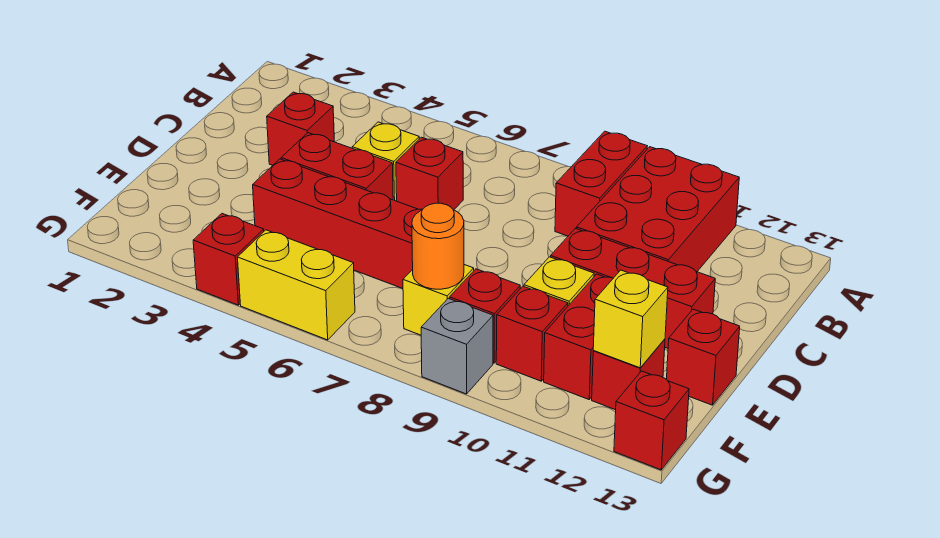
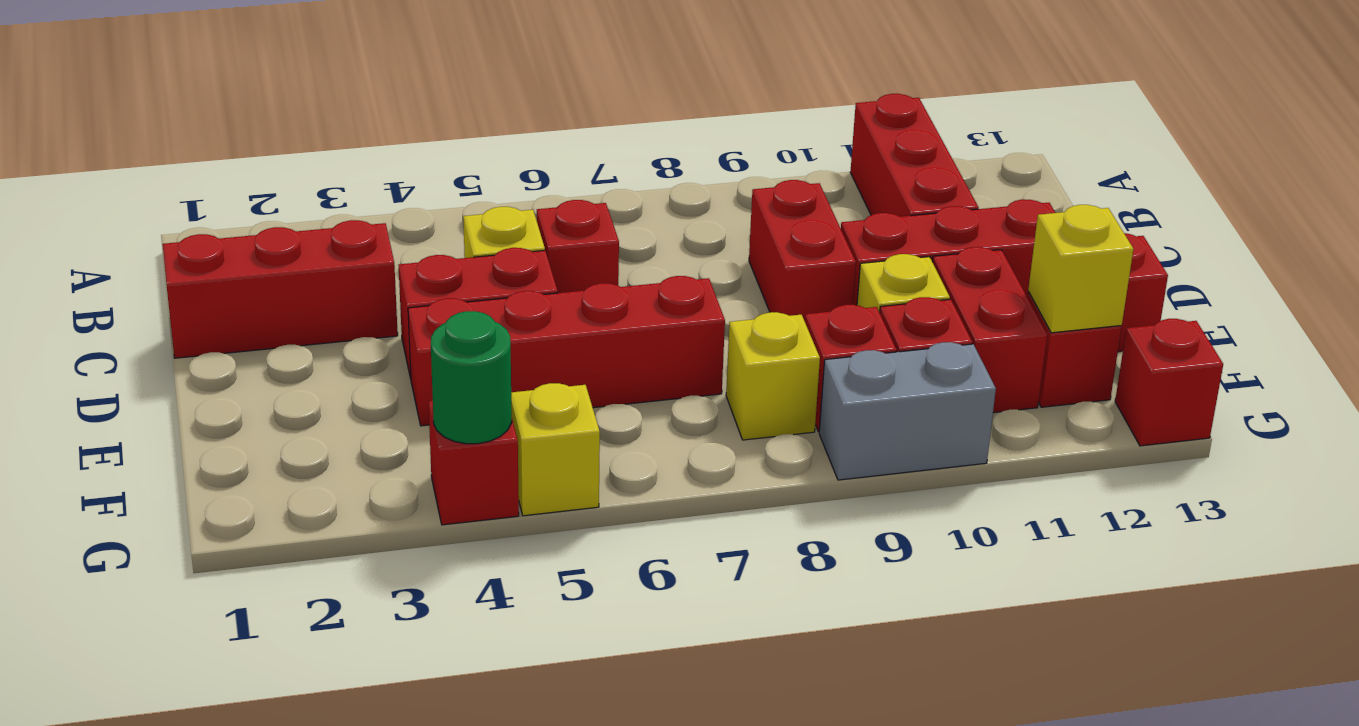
red 1x2 brick [555,131,647,236] -> red 1x2 brick moved to [749,180,856,321]
red 2x3 brick [577,147,739,272] -> red 1x3 brick [850,94,978,217]
red 1x1 brick [267,92,334,165] -> red 1x3 brick [163,220,398,358]
orange 1x1 round brick [412,203,464,289] -> none
none -> green 1x1 round brick [431,311,512,444]
yellow 1x2 brick [238,230,355,340] -> yellow 1x1 brick [511,383,600,516]
grey 1x1 brick [421,298,493,394] -> grey 1x2 brick [819,342,996,480]

